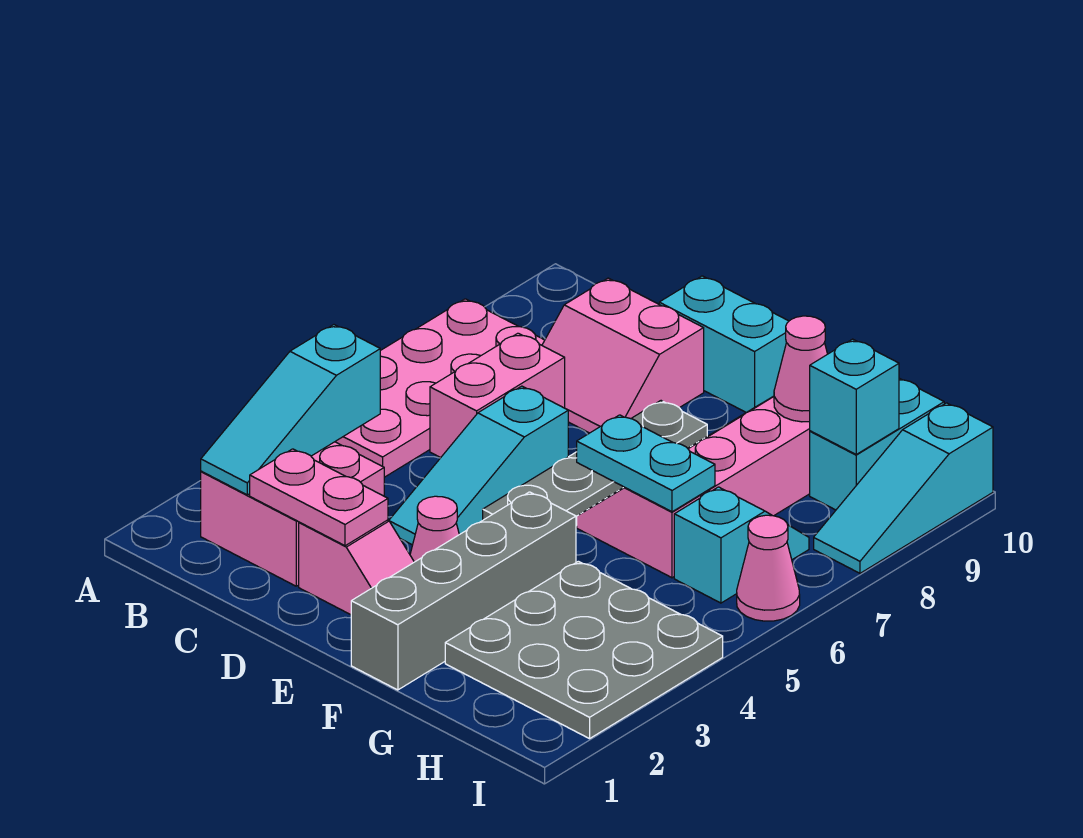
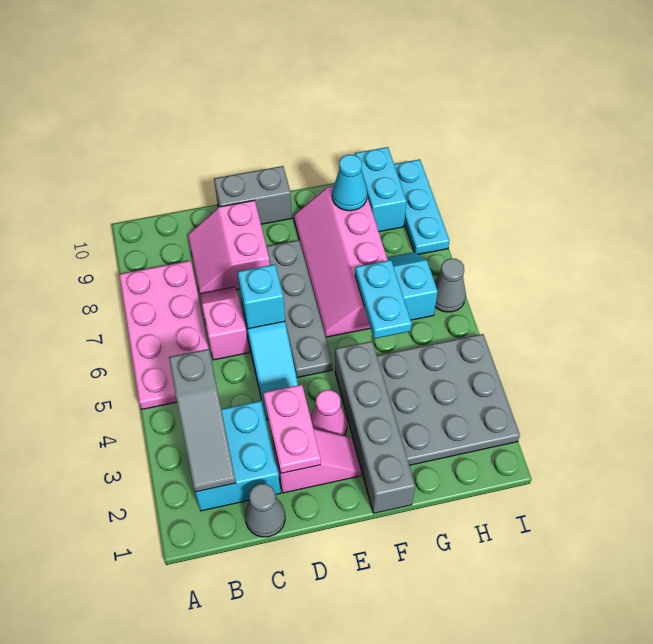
pink 2x2 brick [201,442,384,586] -> cyan 2x2 brick [195,401,280,511]
cyan 1x3 slope [201,325,380,495] -> grey 1x3 slope [169,349,236,492]
none -> grey 1x1 cone [245,484,285,537]
pink 1x2 plate [250,449,388,546] -> pink 1x2 plate turned to [263,385,321,473]
pink 1x2 brick [430,333,565,458] -> pink 1x2 slope [200,287,249,360]
pink 2x2 slope [542,278,704,433] -> pink 2x2 slope turned to [188,200,270,294]
cyan 1x2 brick [659,276,789,413] -> grey 1x2 brick [214,166,292,224]
cyan 1x2 plate [577,415,715,512] -> cyan 1x2 plate turned to [355,260,412,339]
pink 1x1 cone [774,316,827,422] -> cyan 1x1 cone [332,155,367,211]
cyan 1x1 brick [810,339,899,454] -> cyan 1x1 brick moved to [238,264,285,329]
pink 1x1 cone [737,515,800,621] -> grey 1x1 cone [435,259,466,312]
cyan 1x3 slope [814,403,993,573] -> cyan 1x3 plate [394,159,450,254]

